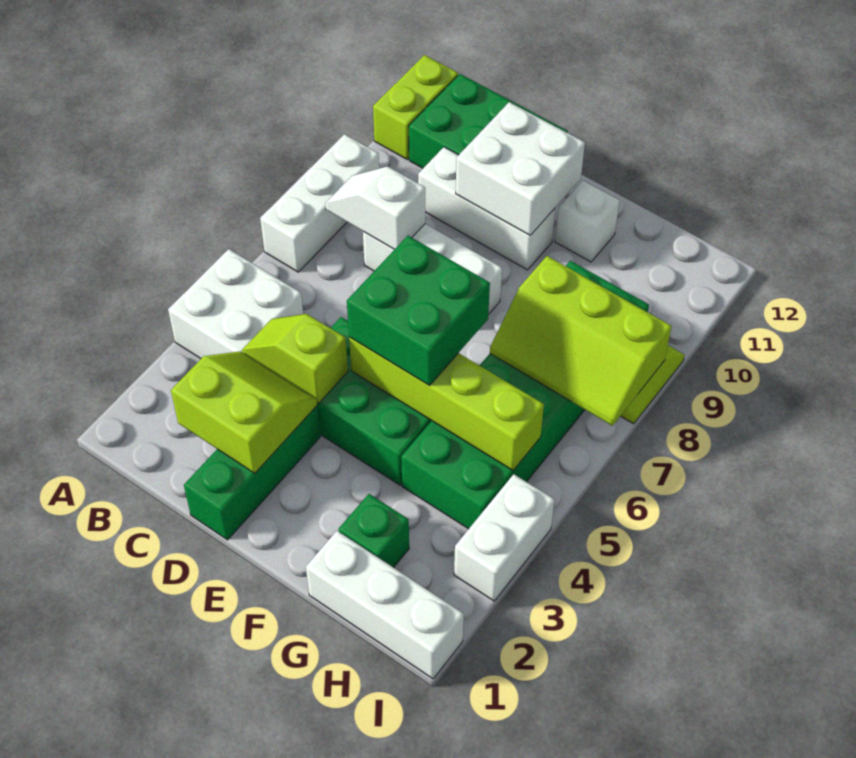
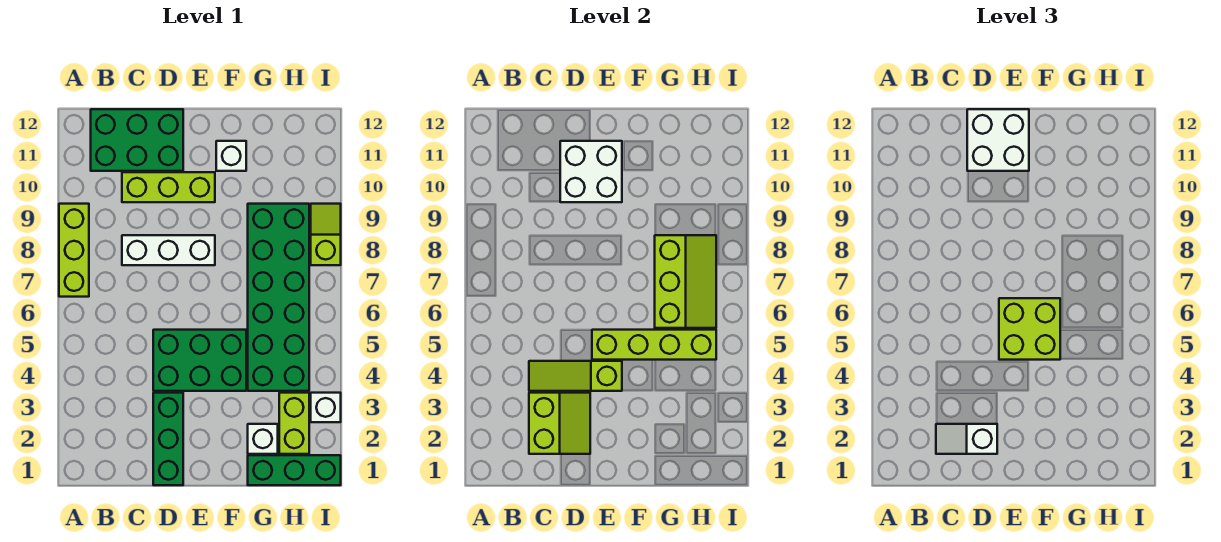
white 2x2 brick [168,249,303,358] -> white 2x2 brick moved to [967,109,1029,171]
white 1x3 brick [260,134,379,272] -> lime 1x3 brick [59,204,89,297]
lime 1x2 brick [373,55,458,160] -> lime 1x2 brick moved to [279,393,309,454]
white 1x2 slope [325,166,425,249] -> white 1x2 slope moved to [936,424,997,454]
lime 2x2 slope [171,351,317,473] -> lime 2x2 slope turned to [529,393,590,454]
lime 1x2 slope [242,314,348,403] -> lime 1x3 slope [529,361,622,391]
white 1x3 brick [418,147,555,270] -> lime 1x3 brick [122,172,215,202]
green 2x2 brick [347,236,490,386] -> lime 2x2 brick [999,298,1060,360]
white 1x3 brick [306,531,464,679] -> green 1x3 brick [248,455,341,485]
green 1x1 brick [339,494,409,568] -> white 1x1 brick [248,424,278,454]
lime 2x3 slope [490,256,672,426] -> lime 2x3 slope turned to [655,235,716,328]
white 1x2 brick [454,474,554,601] -> white 1x1 brick [311,393,341,422]

